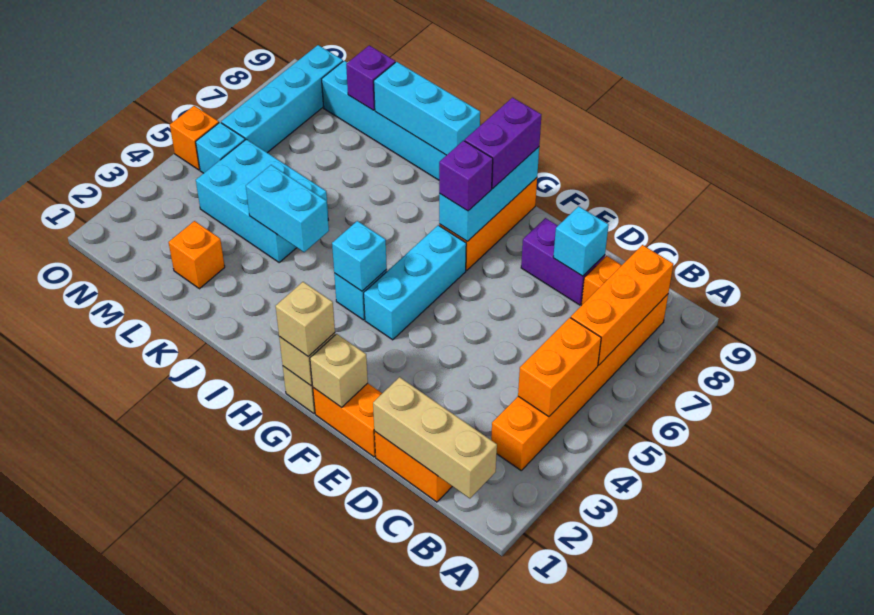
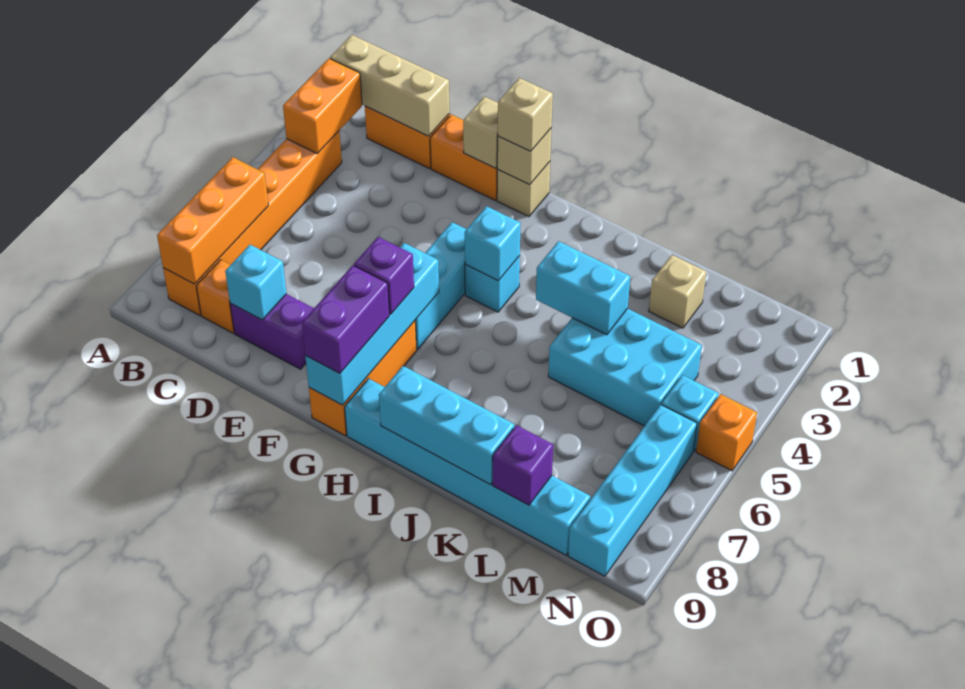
orange 1x2 brick [518,318,601,417] -> orange 1x2 brick moved to [283,59,362,154]
cyan 1x3 brick [439,147,539,241] -> cyan 1x4 brick [305,243,439,405]
orange 1x1 brick [169,221,225,289] -> tan 1x1 brick [649,255,706,328]

